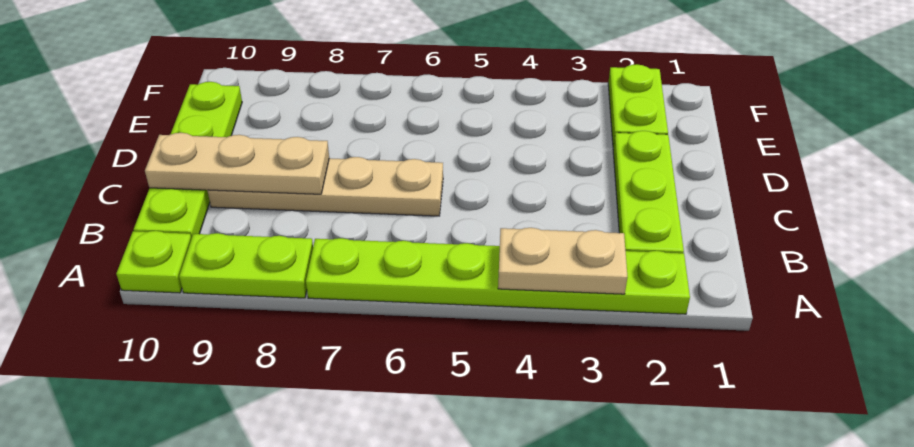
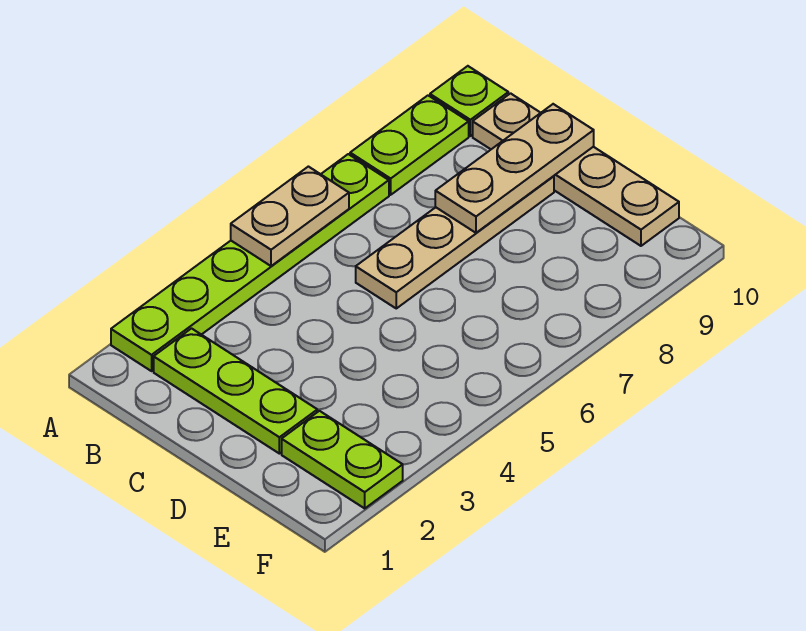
tan 1x2 plate [498,228,627,294] -> tan 1x2 plate moved to [231,167,349,266]
lime 1x4 plate [134,82,242,238] -> tan 1x4 plate [473,93,679,246]

